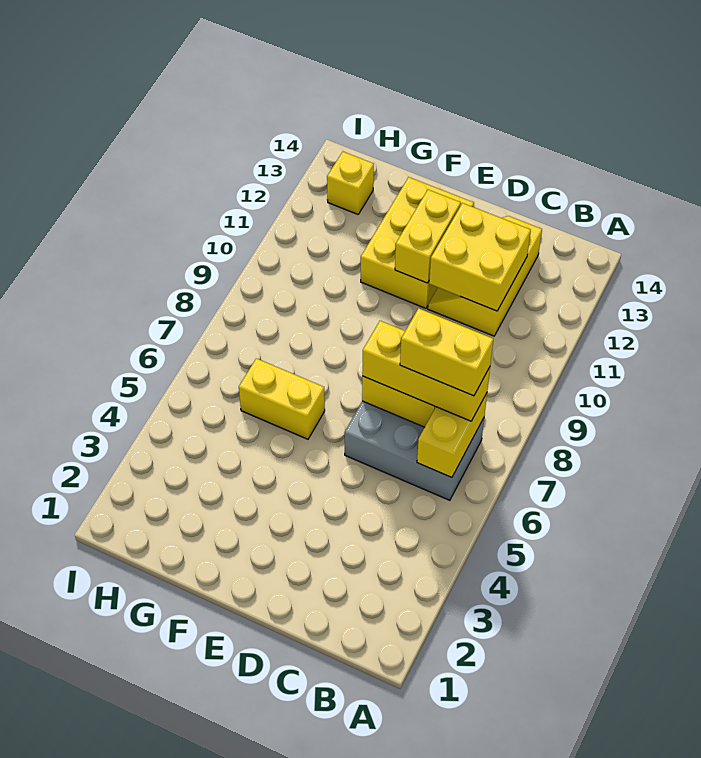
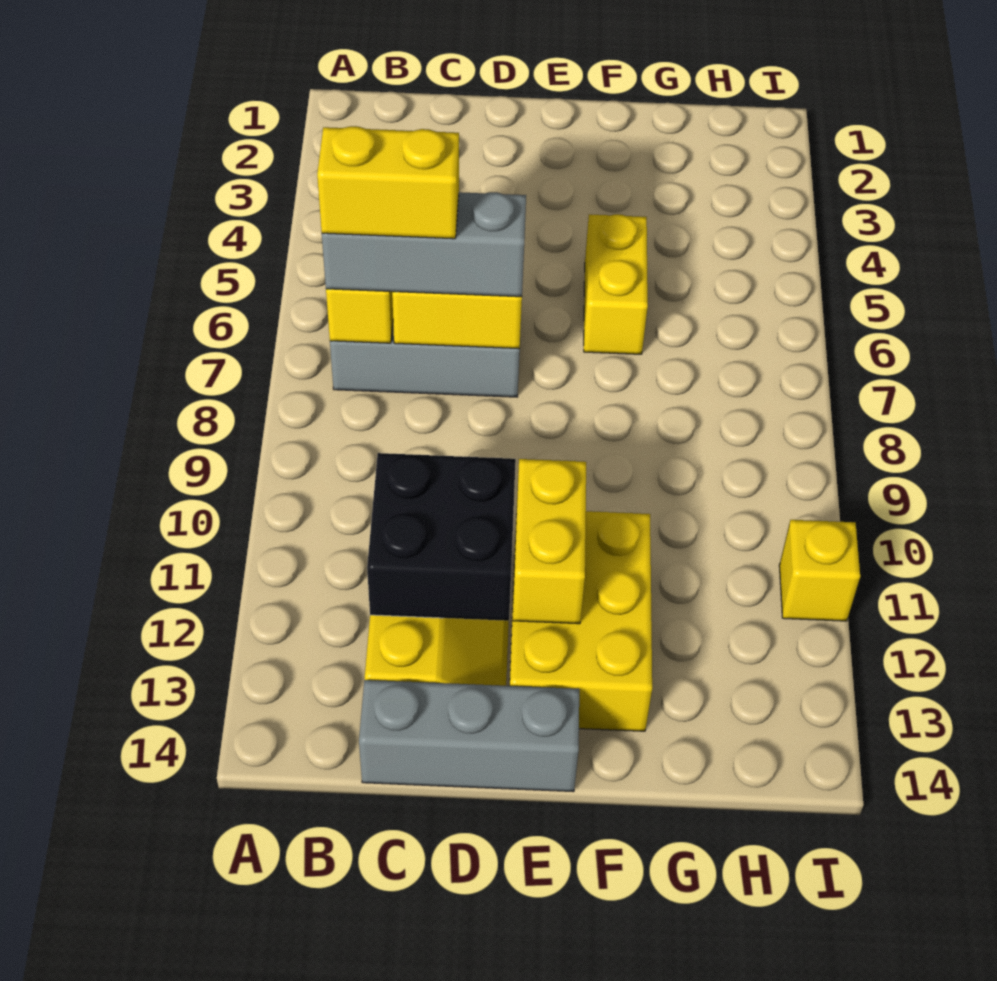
yellow 1x3 brick [362,321,490,421] -> grey 1x3 brick [322,192,526,297]
yellow 2x2 brick [429,203,531,311] -> black 2x2 brick [367,453,516,621]
none -> grey 1x3 brick [359,680,579,792]
yellow 1x2 brick [239,358,325,439] -> yellow 1x2 brick turned to [584,214,648,354]
yellow 1x1 brick [327,152,374,214] -> yellow 1x1 brick moved to [779,520,860,621]

